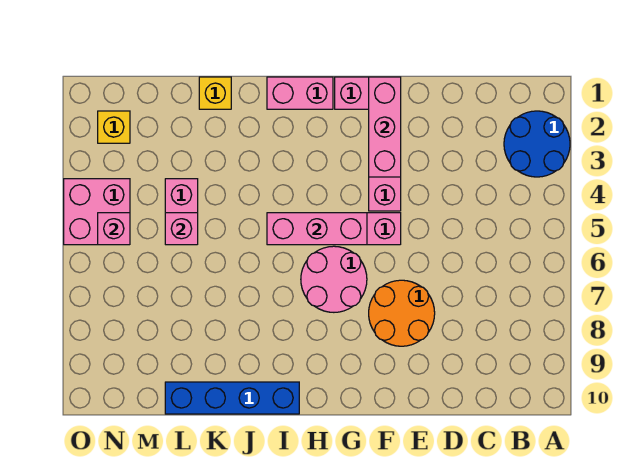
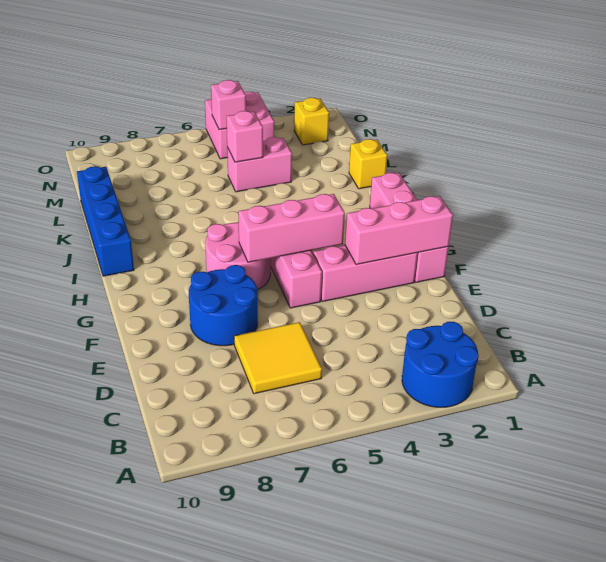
none -> yellow 2x2 tile [234,322,322,394]
orange 2x2 round brick [369,280,435,346] -> blue 2x2 round brick [189,265,258,346]
pink 1x3 brick [267,213,367,245] -> pink 1x3 brick turned to [238,194,345,262]

